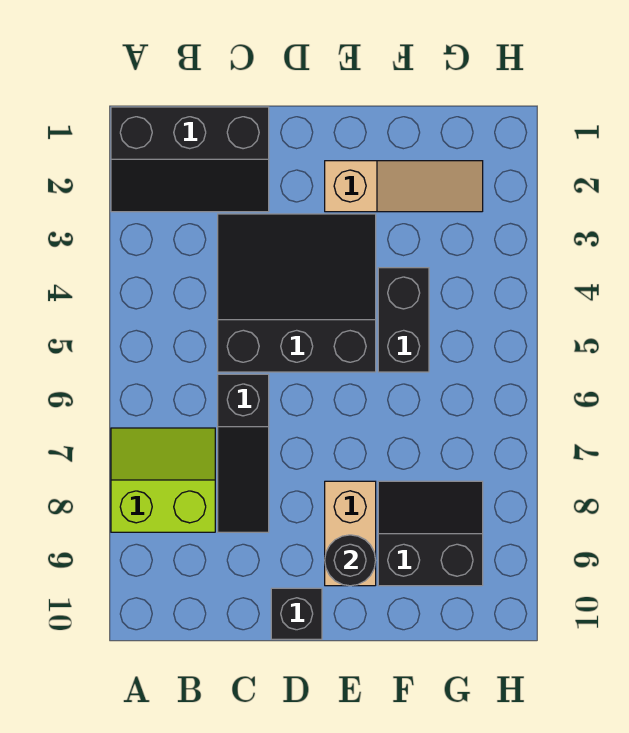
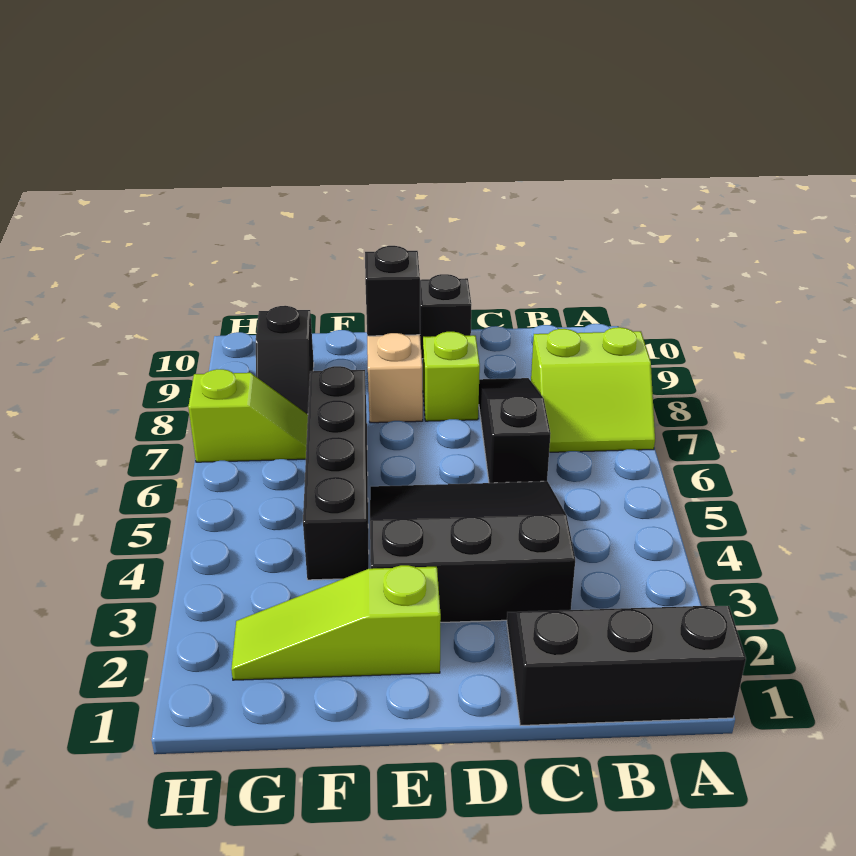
black 3x3 slope [218,214,376,372] -> black 3x3 slope turned to [370,481,575,622]
none -> lime 1x1 brick [423,332,480,421]
tan 1x3 slope [325,161,483,212] -> lime 1x3 slope [231,565,441,680]
black 1x1 round brick [325,535,376,586] -> black 1x1 brick [365,246,420,336]
black 1x2 brick [378,268,429,372] -> black 1x4 brick [303,366,369,580]
black 2x2 slope [378,481,483,586] -> black 1x2 slope [256,306,314,414]
none -> lime 1x2 slope [188,369,308,462]

